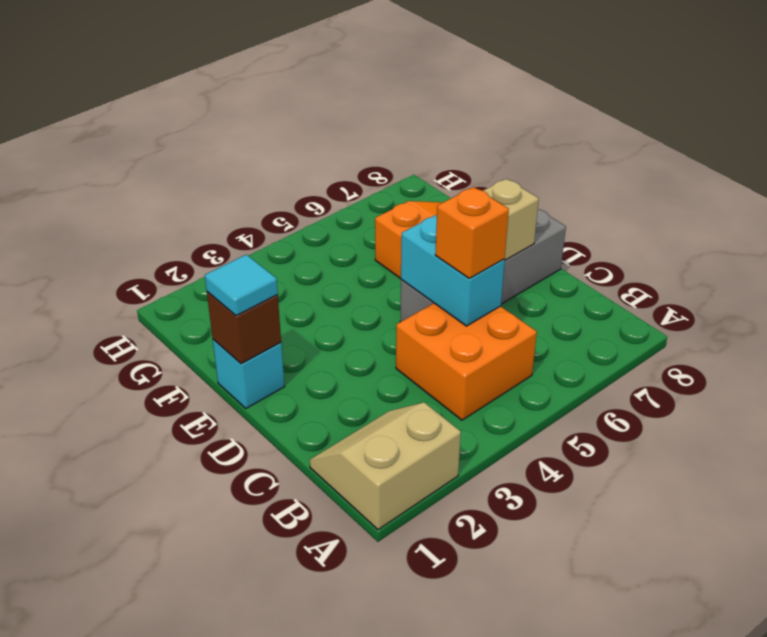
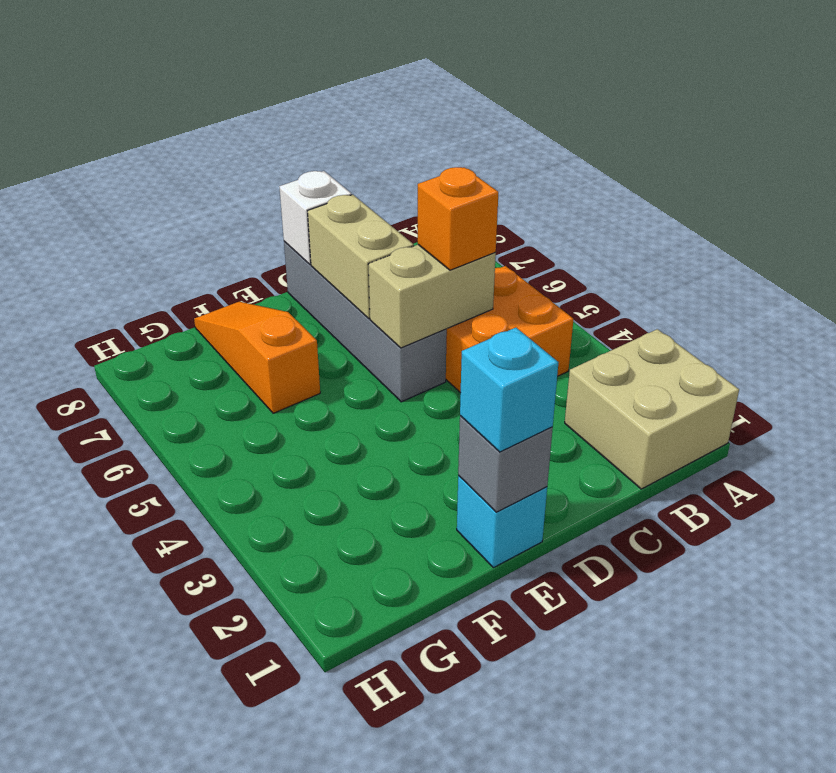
tan 2x2 slope [310,403,461,530] -> tan 2x2 brick [565,329,739,489]
cyan 1x2 brick [401,215,505,326] -> tan 1x2 brick [368,245,496,348]
none -> white 1x1 brick [279,171,352,264]
brown 1x1 brick [207,292,281,364] -> grey 1x1 brick [458,416,553,512]
cyan 1x1 tile [205,255,278,316] -> cyan 1x1 brick [460,328,559,452]

